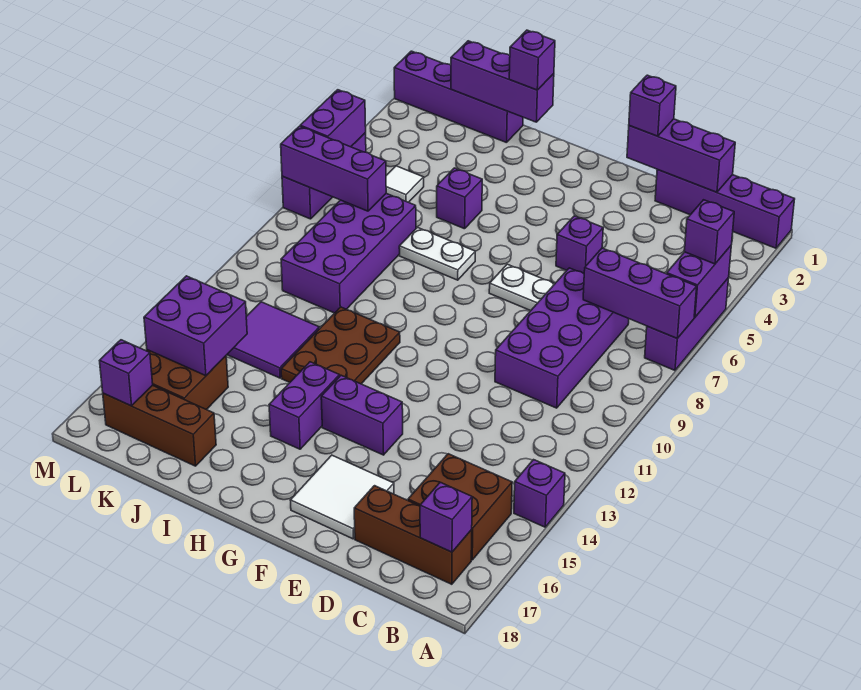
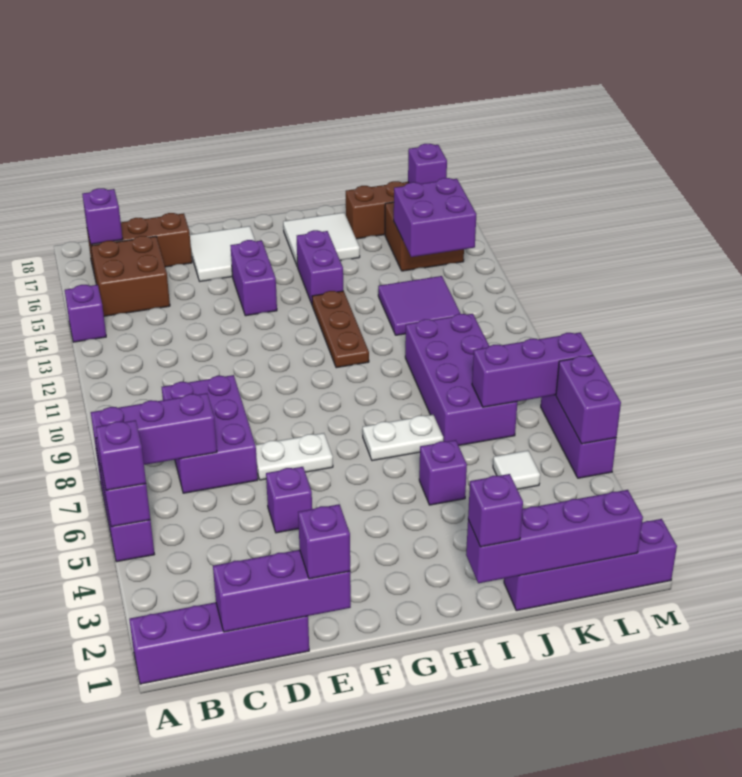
purple 2x4 brick [495,268,629,408] -> purple 2x3 brick [162,375,258,493]
purple 1x2 brick [321,375,403,455] -> purple 1x2 brick turned to [230,240,277,316]
brown 2x3 plate [281,307,400,384] -> brown 1x3 plate [312,291,369,368]
none -> white 2x2 tile [283,213,360,267]
purple 1x3 brick [451,41,554,122] -> purple 1x4 brick [466,490,643,583]

